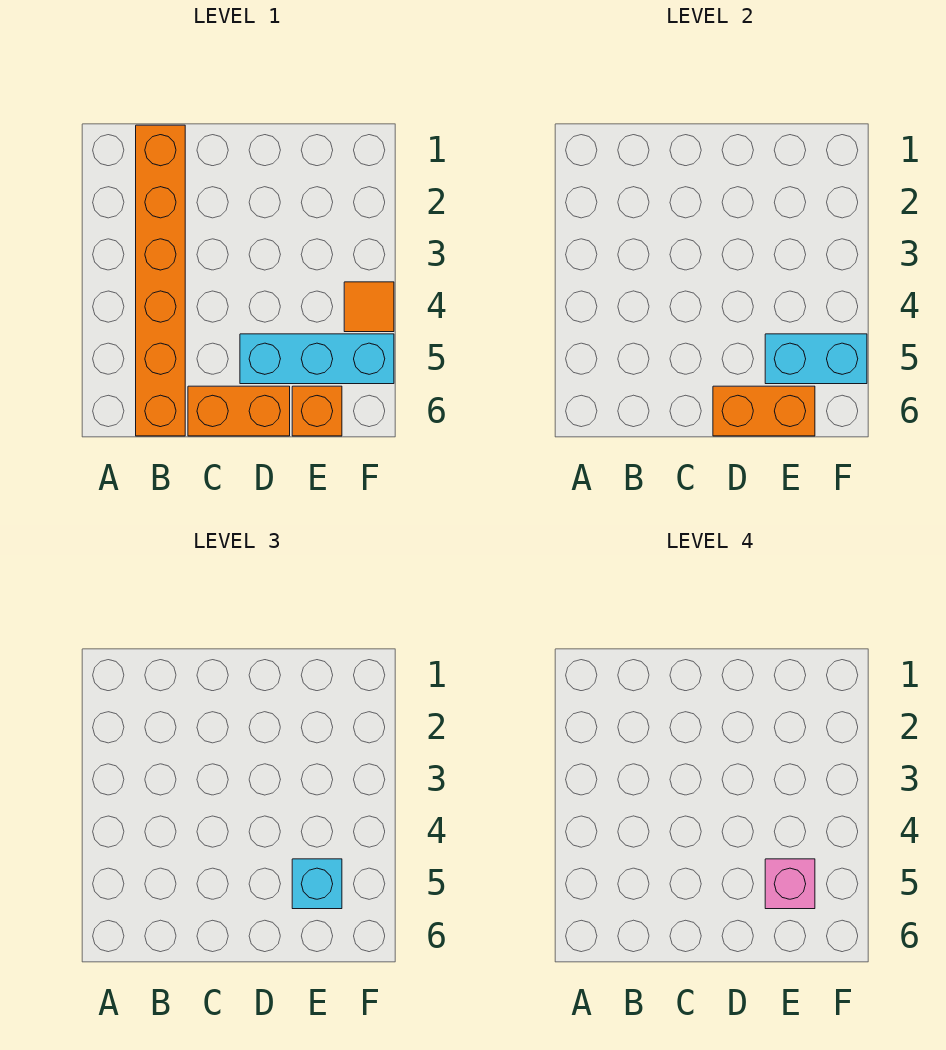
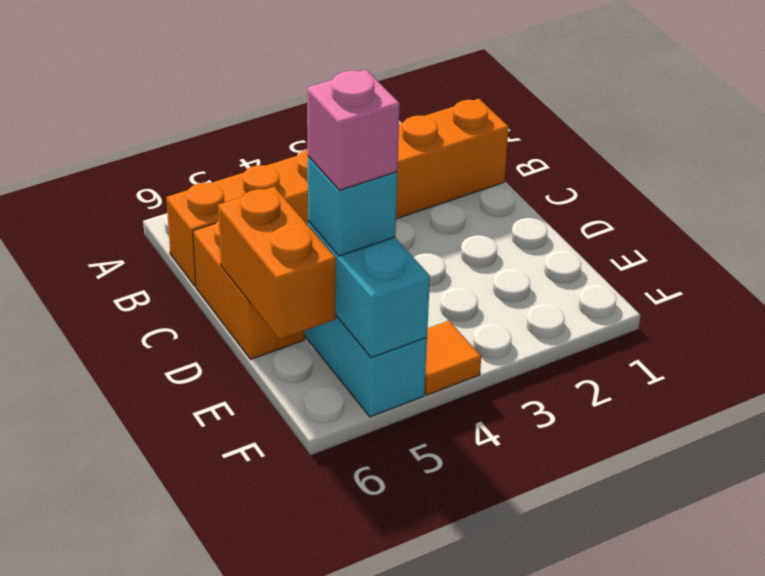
orange 1x1 brick [292,386,342,436] -> none

